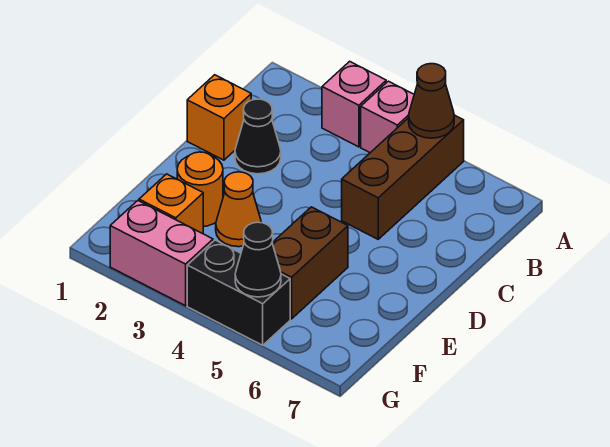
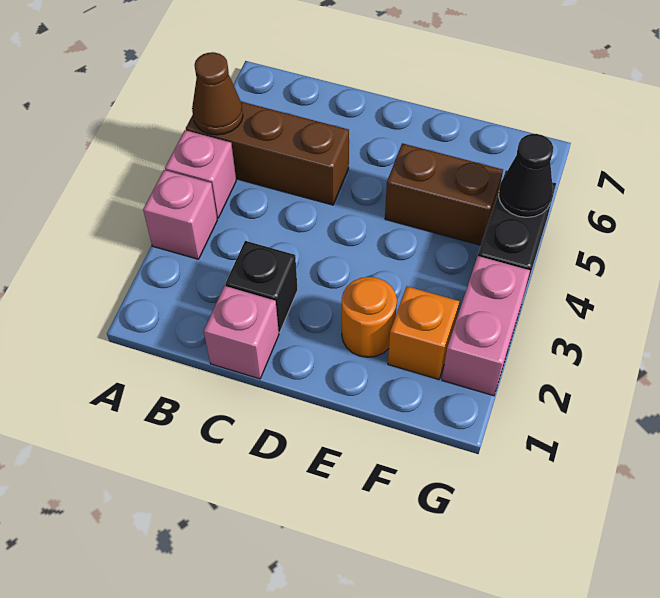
orange 1x1 brick [187,75,251,160] -> pink 1x1 brick [204,286,279,379]
black 1x1 cone [235,99,281,174] -> black 1x1 brick [225,241,298,332]
orange 1x1 cone [216,172,261,247] -> none

